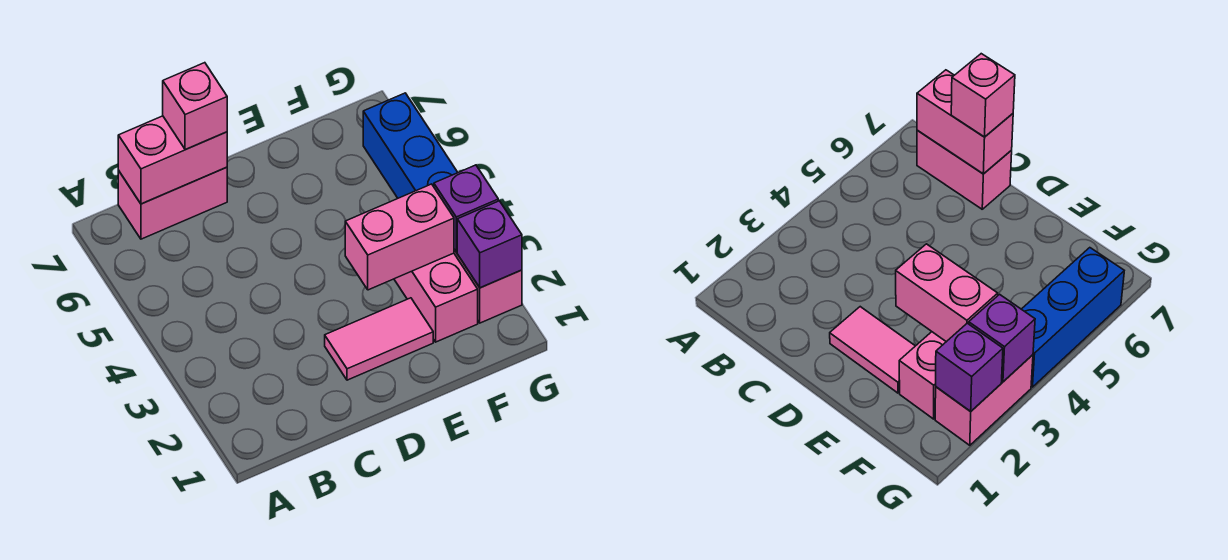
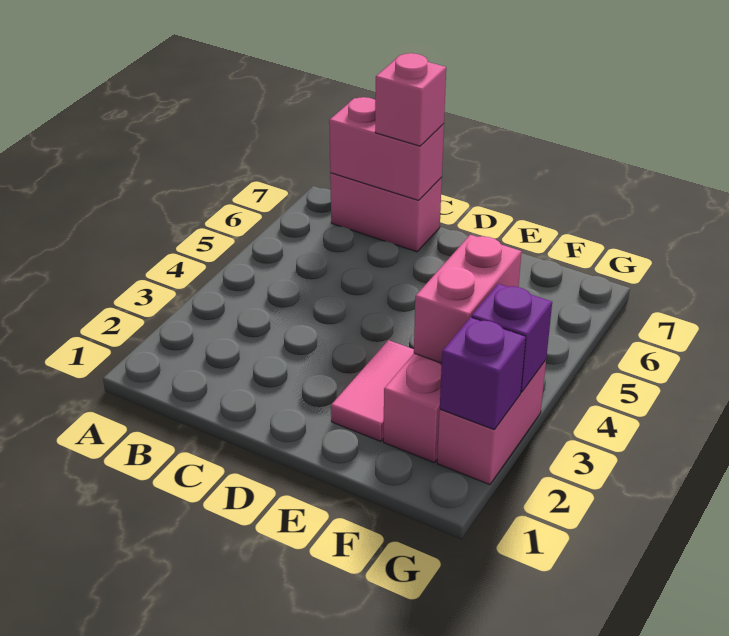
pink 1x2 tile [325,298,433,380] -> pink 1x2 tile turned to [331,340,414,441]
pink 1x2 brick [345,184,454,290] -> pink 1x2 brick turned to [414,235,522,363]
blue 1x3 brick [363,93,458,198] -> none

